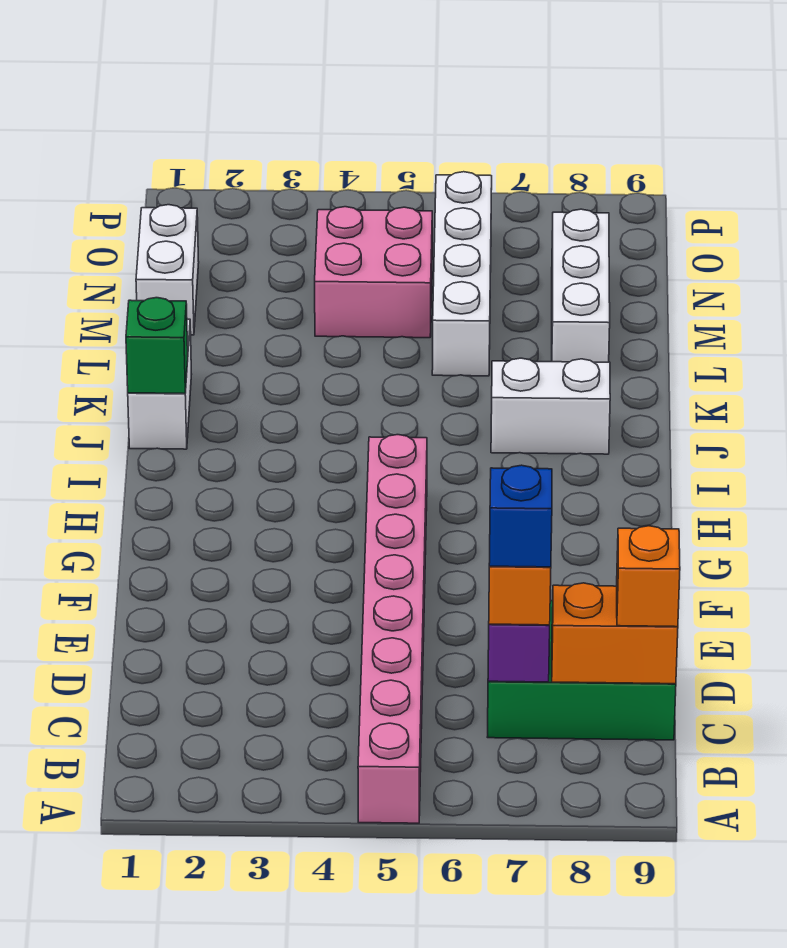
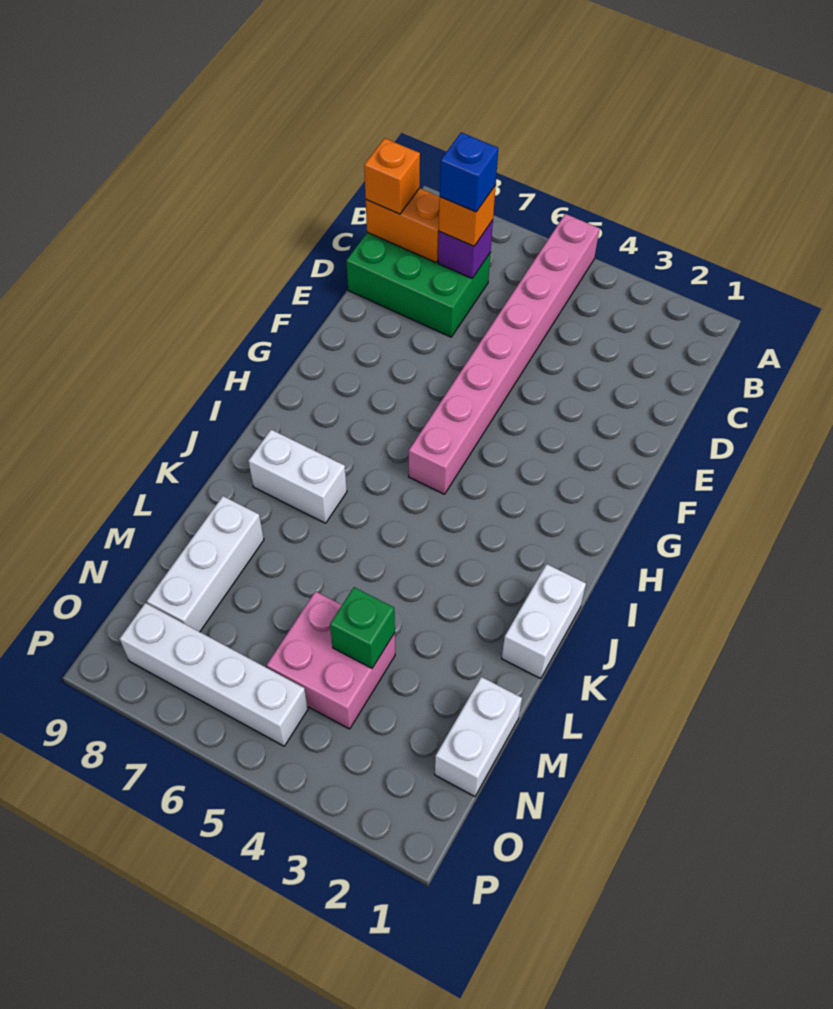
green 1x1 brick [126,298,188,394] -> green 1x1 brick moved to [330,587,395,668]
white 1x4 brick [432,172,492,376] -> white 1x4 brick turned to [119,603,308,746]

